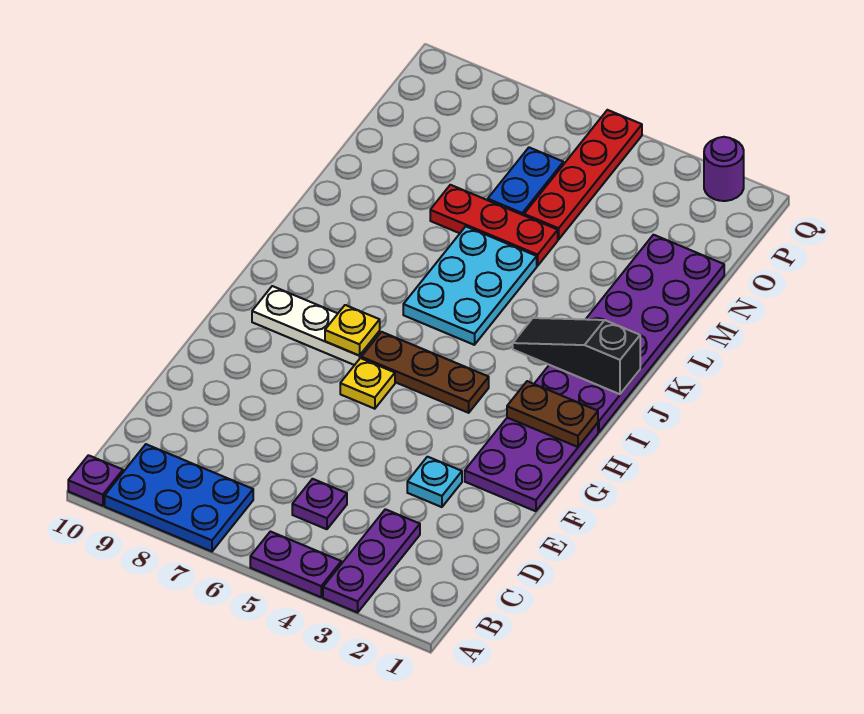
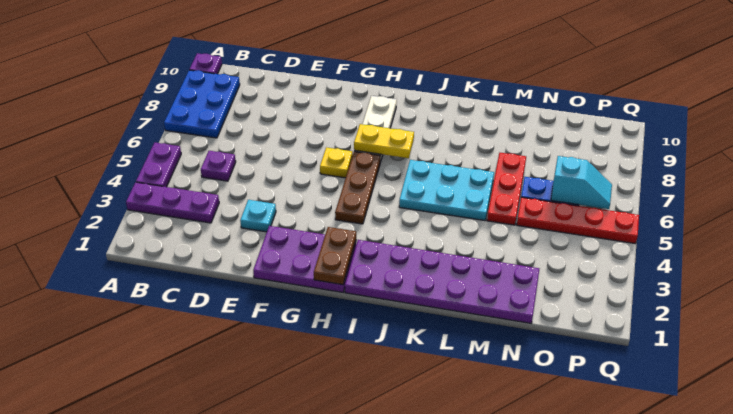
yellow 1x1 plate [325,305,380,356] -> yellow 1x2 plate [354,124,414,158]
black 1x3 slope [513,318,640,394] -> none
none -> cyan 1x2 slope [551,156,612,209]
purple 1x1 round brick [704,137,744,201] -> none

